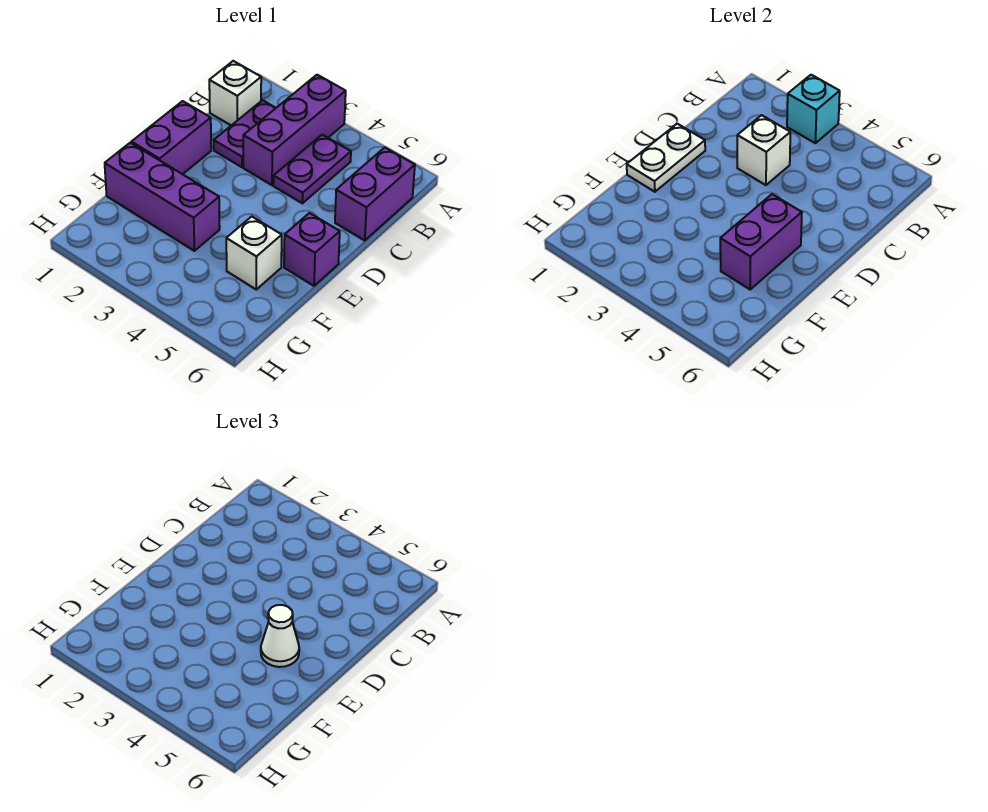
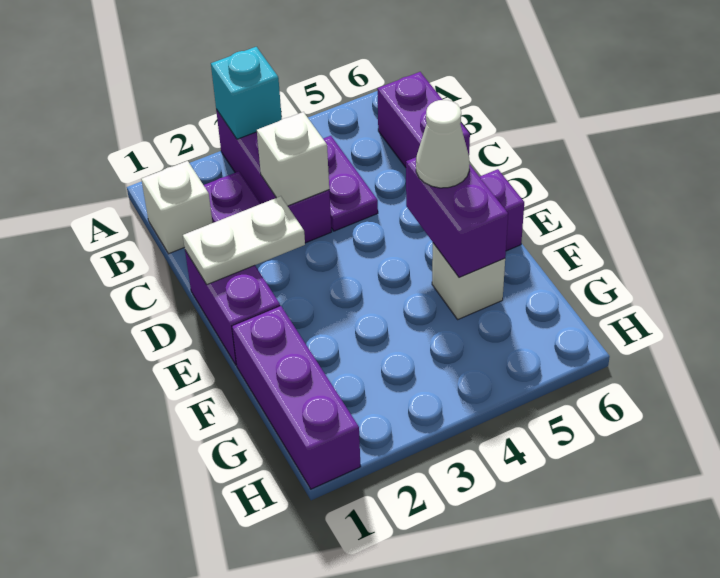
white 1x2 plate [627,124,705,192] -> white 1x2 plate turned to [183,196,305,285]
purple 1x3 brick [105,143,220,251] -> purple 1x3 brick turned to [232,306,361,489]

